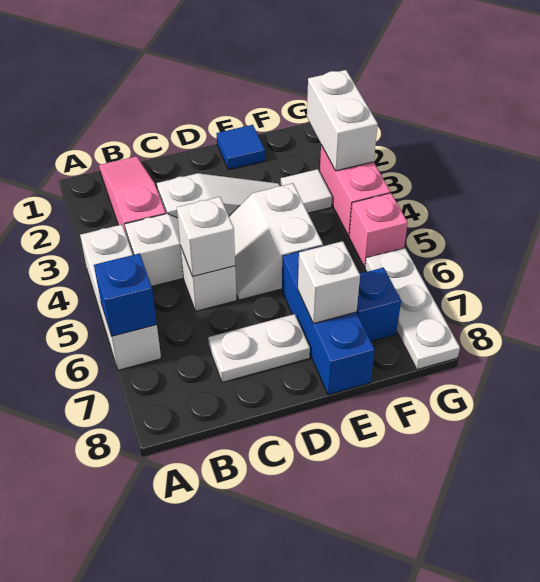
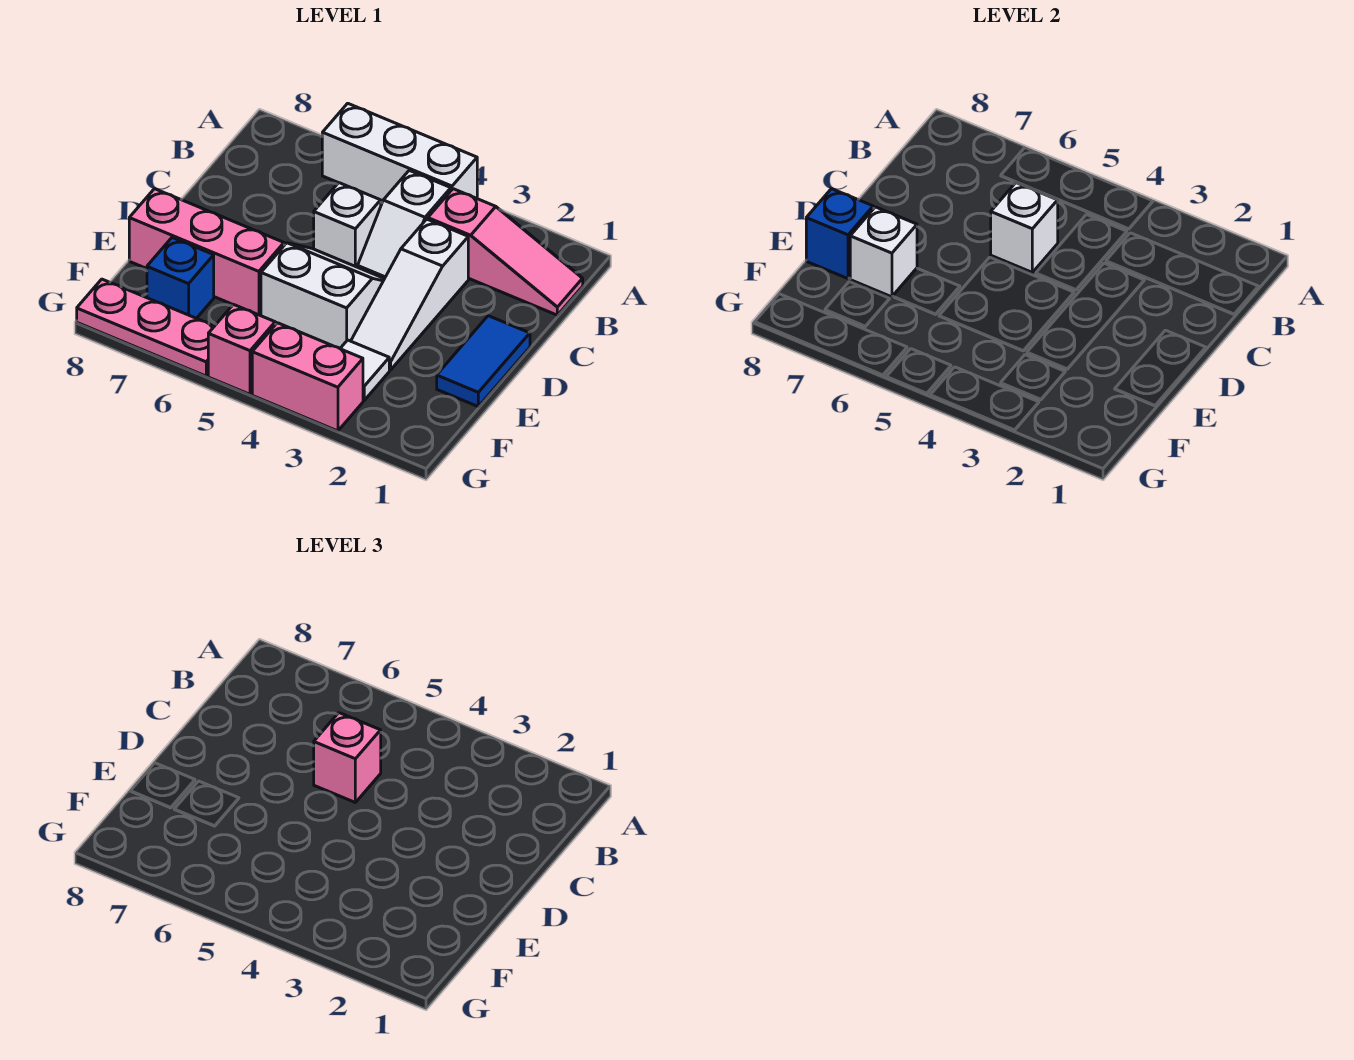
blue 1x1 brick [94,253,157,336] -> blue 1x1 brick moved to [806,189,873,279]
none -> pink 1x1 brick [314,713,381,802]
white 1x2 plate [208,314,310,383] -> none
blue 1x1 tile [217,125,265,170] -> blue 1x2 tile [437,316,530,406]
blue 1x3 brick [282,246,375,395] -> pink 1x3 brick [129,189,284,315]
white 1x2 brick [307,70,378,171] -> none
white 1x3 plate [365,248,460,370] -> pink 1x3 plate [77,279,214,376]

